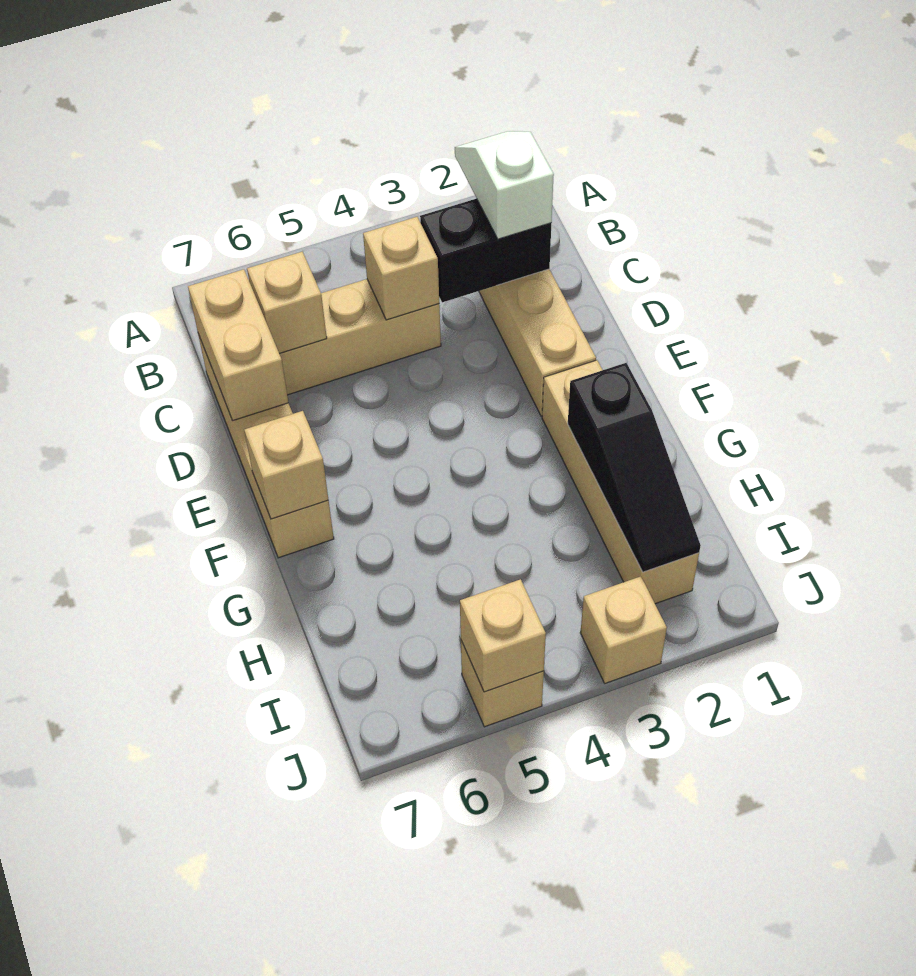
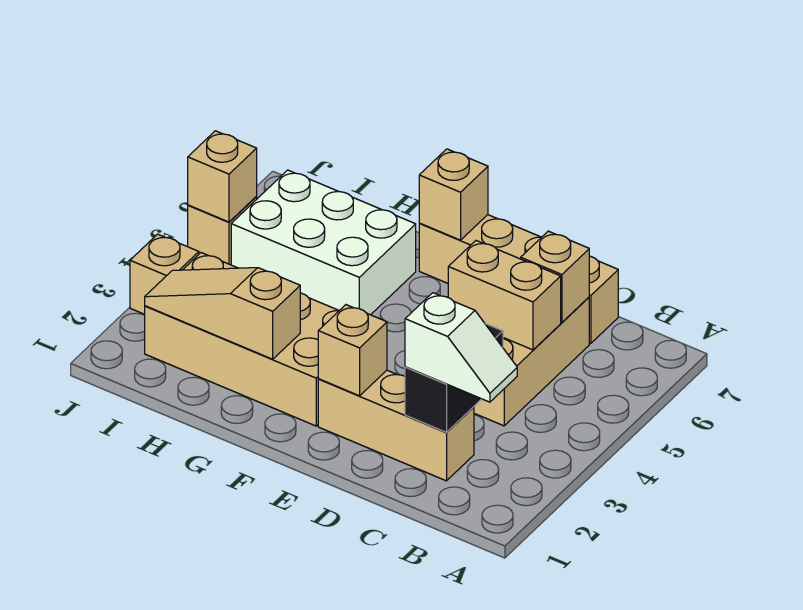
tan 1x1 brick [363,217,439,320] -> tan 1x1 brick moved to [318,305,387,396]
tan 1x2 brick [188,269,288,421] -> tan 1x2 brick moved to [448,241,561,350]
tan 1x4 brick [542,360,699,604] -> tan 2x4 brick [145,253,339,426]
black 1x3 slope [568,363,701,572] -> tan 1x3 slope [145,268,300,359]
none -> white 2x3 brick [231,170,416,315]

